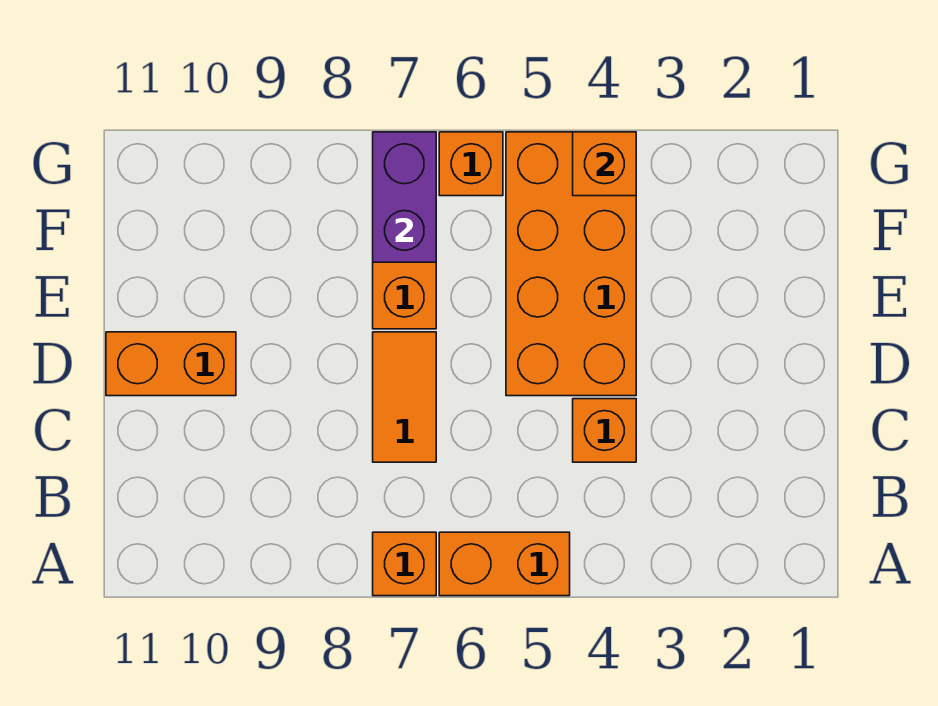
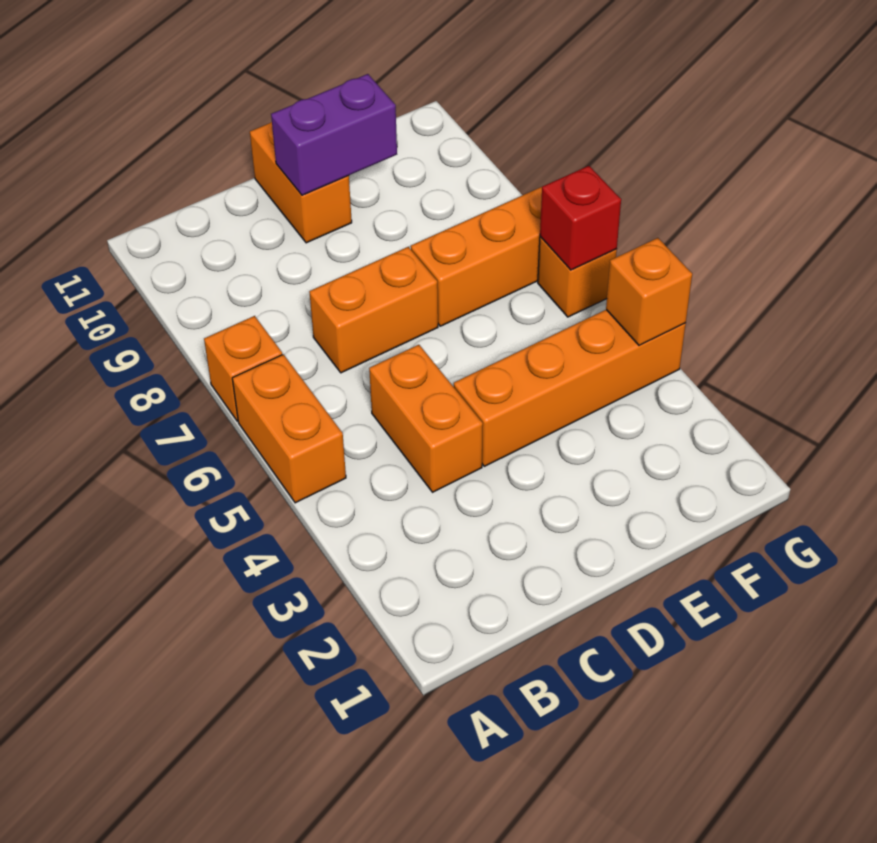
orange 1x1 brick [573,399,636,462] -> orange 1x2 brick [369,345,483,492]
orange 1x2 tile [373,332,436,462] -> orange 1x2 brick [309,247,438,373]
orange 2x4 brick [506,132,636,396] -> orange 1x4 brick [454,310,686,466]
purple 1x2 brick [373,132,436,262] -> purple 1x2 brick moved to [271,74,397,195]
none -> red 1x1 brick [540,166,621,270]

